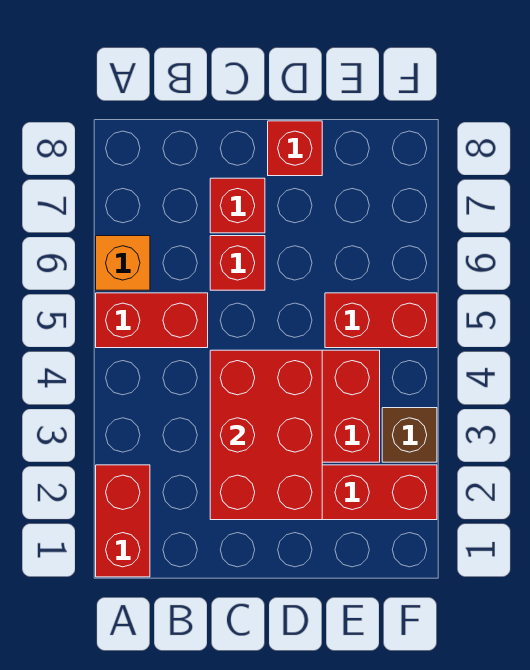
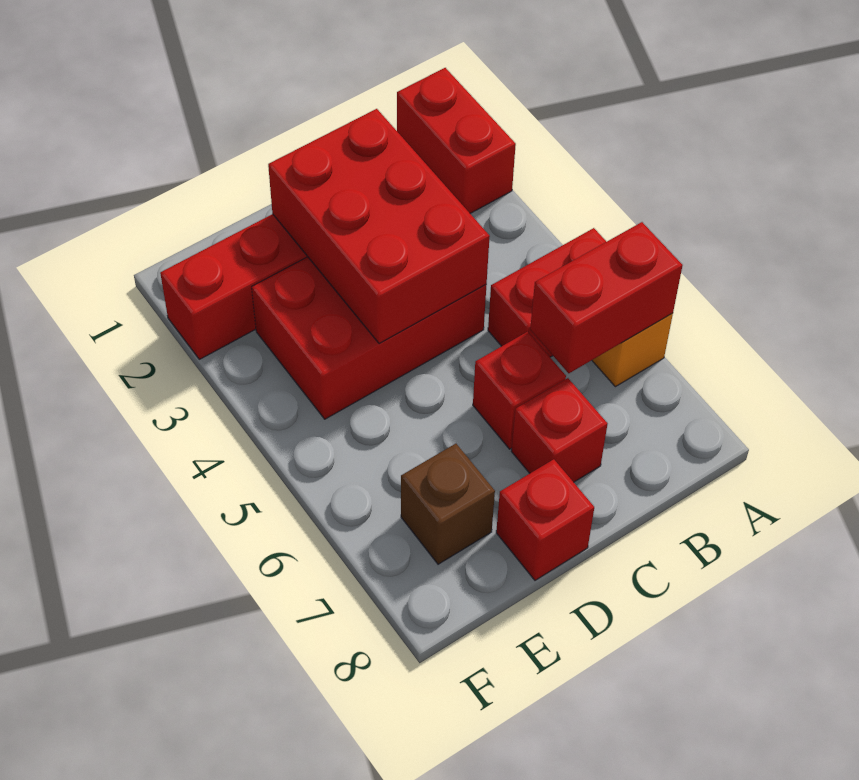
red 1x2 brick [325,293,437,348] -> red 1x2 brick moved to [530,222,683,373]
brown 1x1 brick [382,408,437,462] -> brown 1x1 brick moved to [401,444,495,564]

